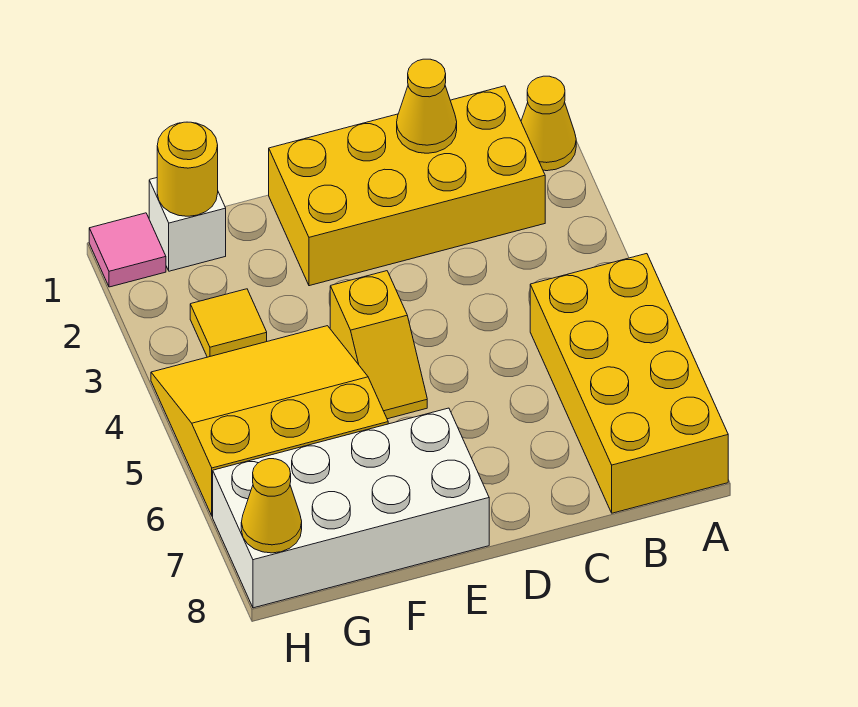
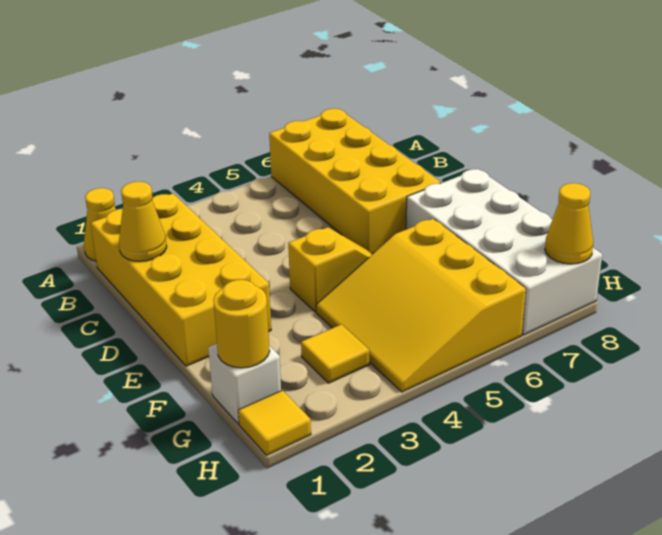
yellow 2x4 brick [530,254,728,513] -> yellow 2x4 brick turned to [269,109,441,254]
pink 1x1 tile [89,213,166,287] -> yellow 1x1 tile [238,390,311,455]

